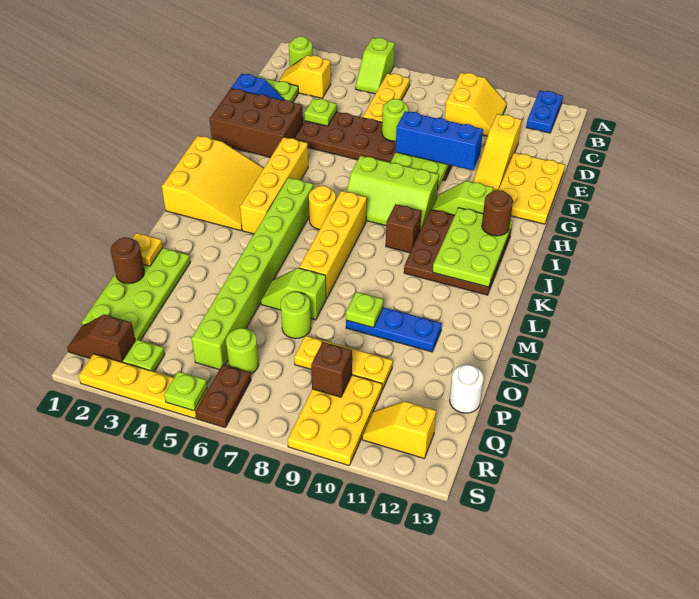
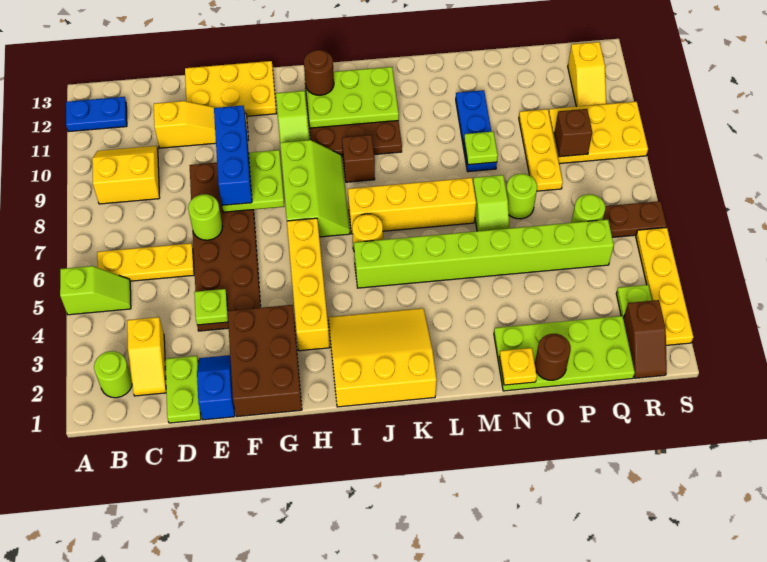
yellow 1x4 brick [240,137,308,234] -> yellow 1x4 brick turned to [287,218,330,351]
white 1x1 round brick [450,365,484,413] -> none
lime 1x1 plate [164,371,207,411] -> none

